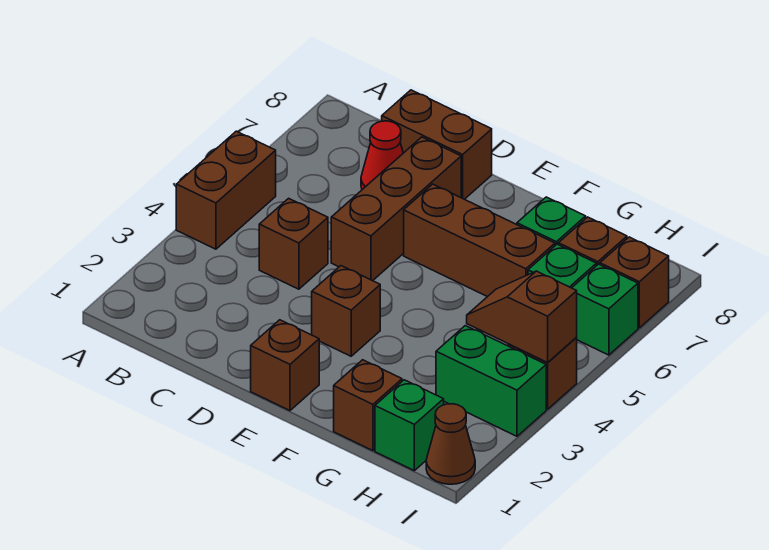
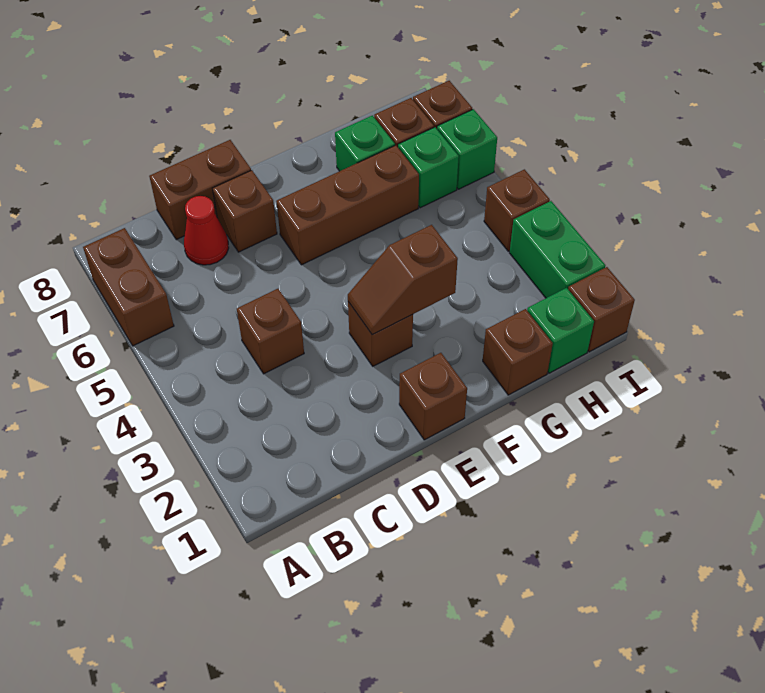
brown 1x2 brick [176,131,276,249] -> brown 1x2 brick moved to [83,228,174,346]
brown 1x3 brick [331,137,461,281] -> brown 1x1 brick [213,170,277,252]
green 1x2 brick [436,326,546,436] -> green 1x2 brick turned to [510,201,605,298]
brown 1x2 slope [467,271,577,362] -> brown 1x2 slope moved to [348,225,458,335]
brown 1x1 cone [426,404,475,484] -> brown 1x1 brick [568,267,635,352]

